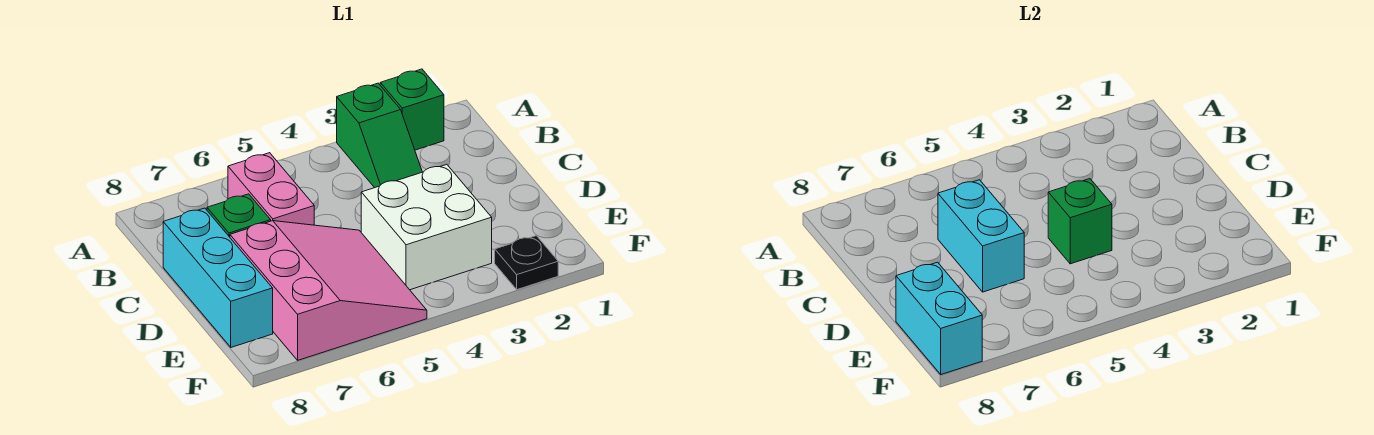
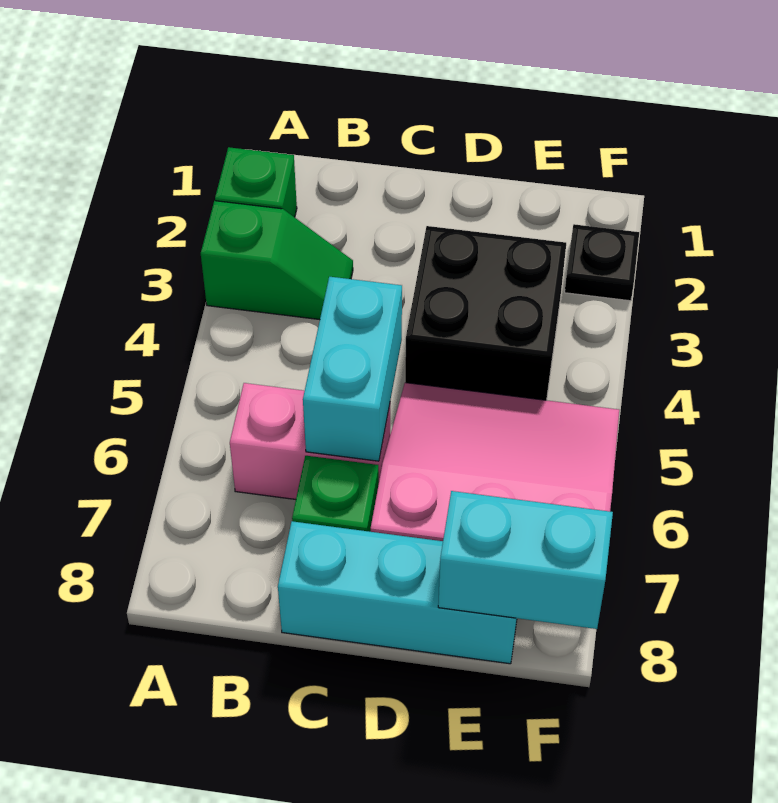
cyan 1x2 brick [938,180,1024,292] -> cyan 1x2 brick turned to [303,277,402,461]
white 2x2 brick [361,165,492,290] -> black 2x2 brick [405,226,566,400]
green 1x1 brick [1048,179,1112,264] -> none

